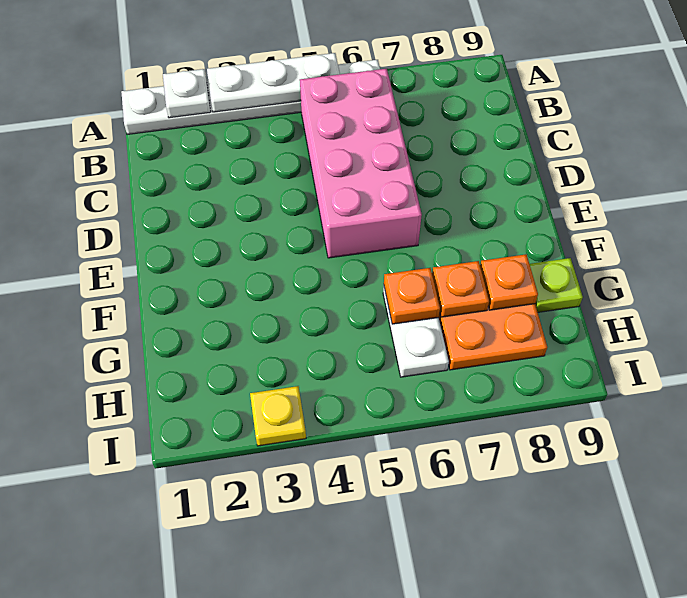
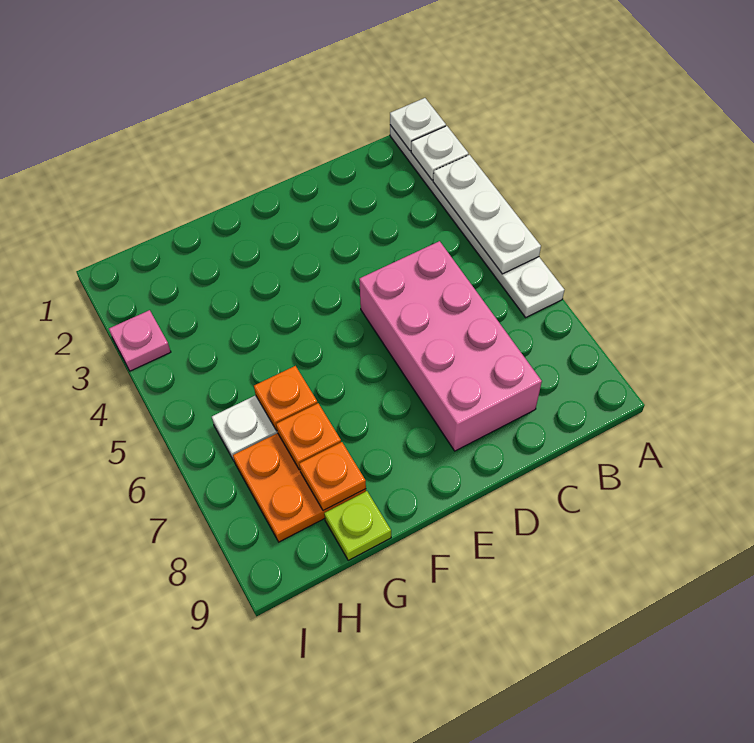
none -> white 1x1 plate [390,98,446,151]
pink 2x4 brick [300,69,422,258] -> pink 2x4 brick turned to [359,241,542,451]
yellow 1x1 plate [250,386,306,446] -> pink 1x1 plate [109,310,171,371]

